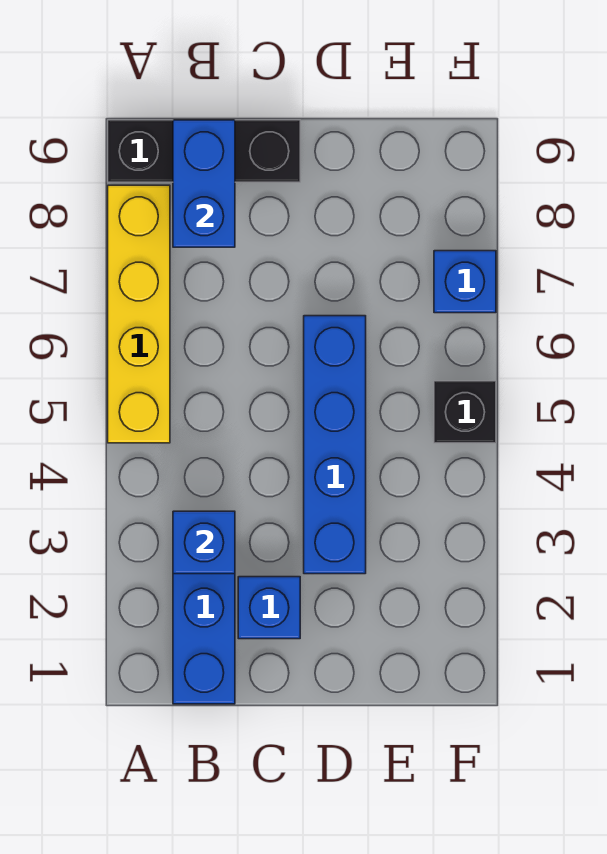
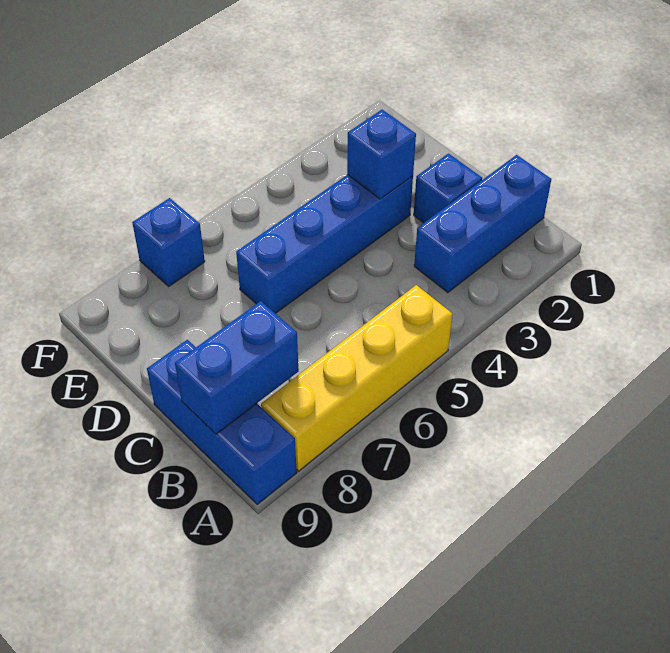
black 1x3 brick [108,120,300,182] -> blue 1x3 brick [147,340,297,504]
blue 1x1 brick [173,511,235,574] -> blue 1x1 brick moved to [347,110,416,199]
black 1x1 brick [434,381,496,443] -> none

